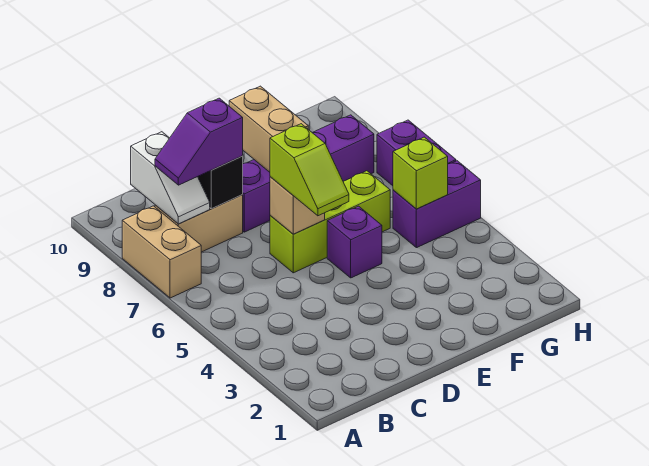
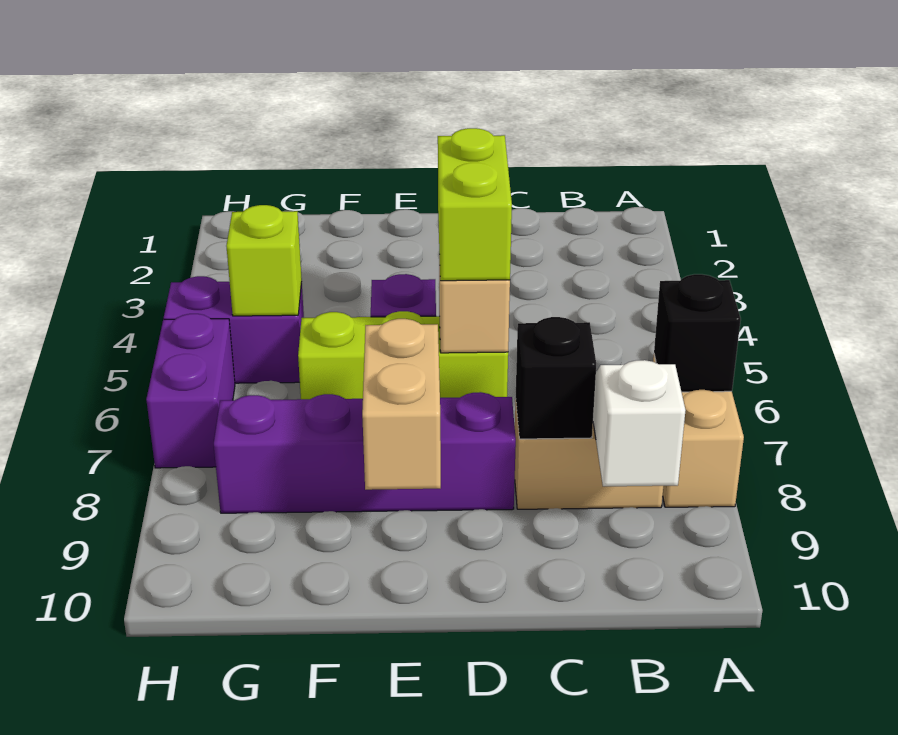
none -> black 1x1 brick [654,274,741,392]
purple 1x2 slope [155,98,243,185] -> none
lime 1x2 slope [270,124,349,216] -> lime 1x2 brick [438,128,512,281]

